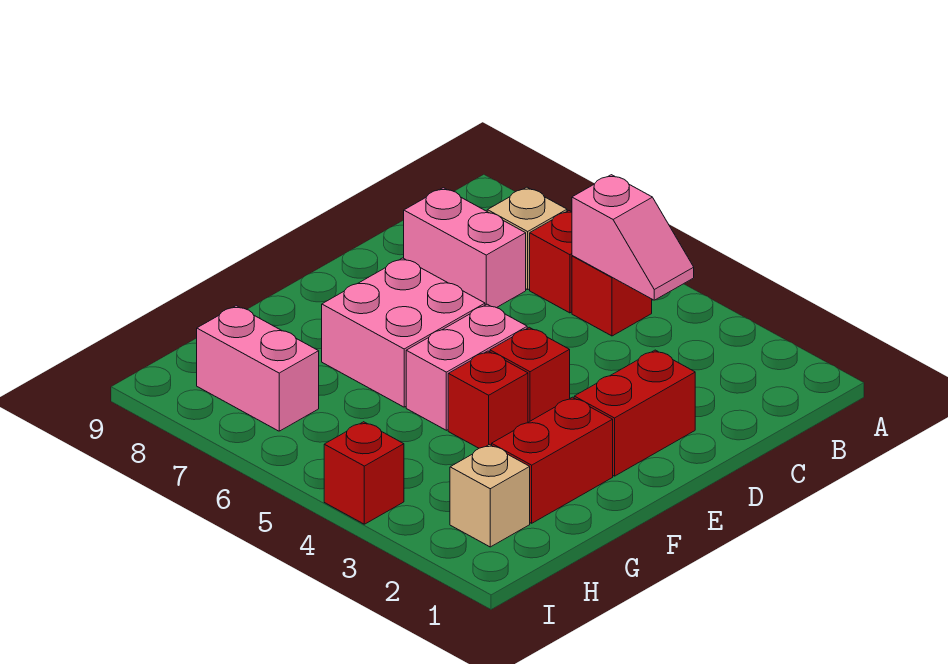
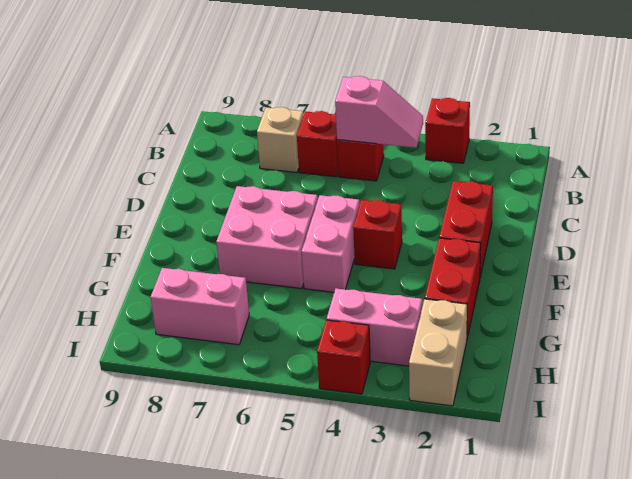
pink 1x2 brick [404,188,526,308] -> pink 1x2 brick moved to [327,288,422,366]
red 1x1 brick [448,351,528,448] -> red 1x1 brick moved to [425,98,470,163]
tan 1x1 brick [450,445,530,547] -> tan 1x2 brick [409,299,467,406]

